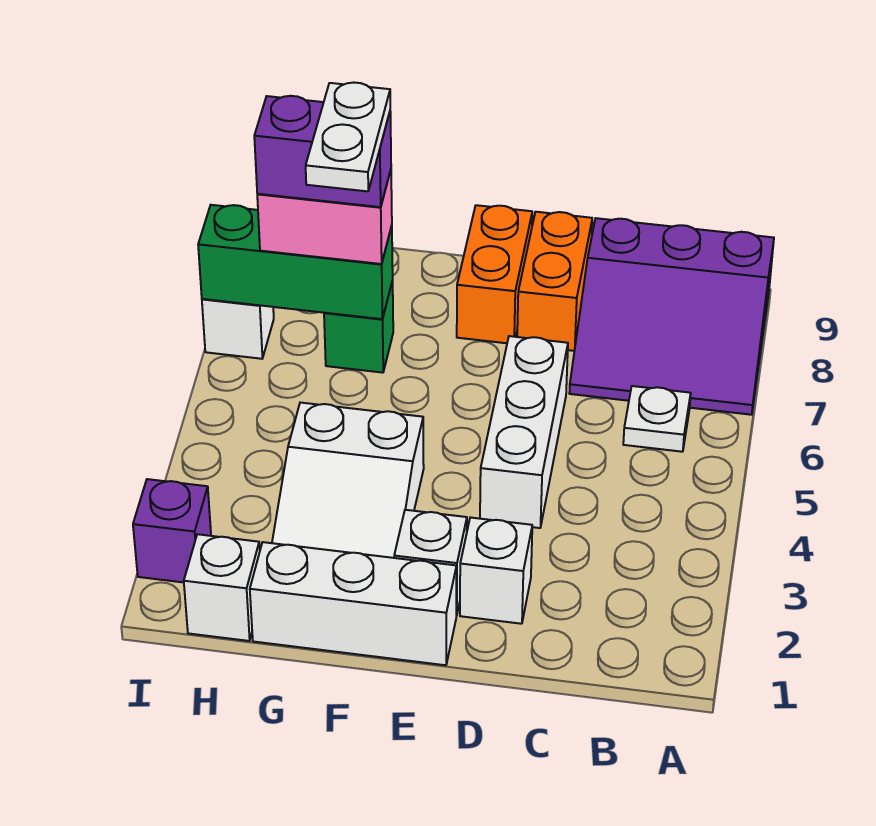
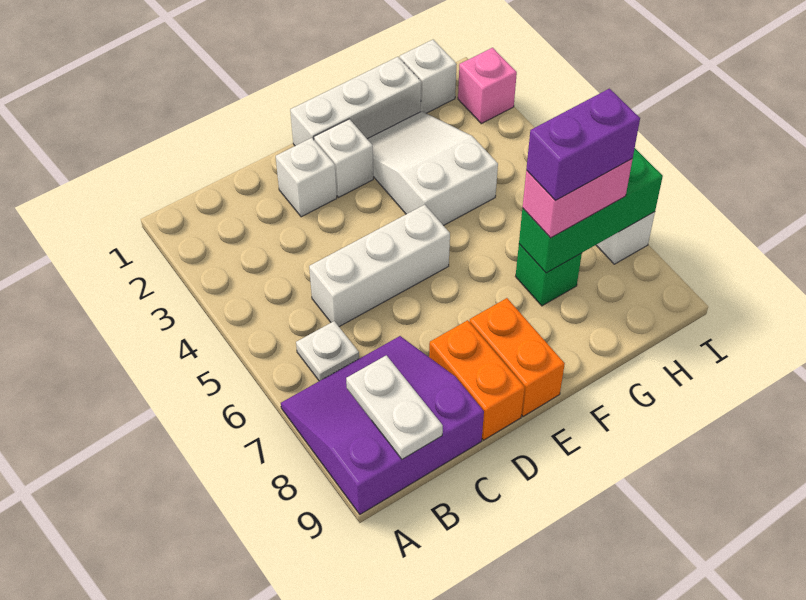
white 1x3 brick [480,336,568,528] -> white 1x3 brick turned to [309,205,450,327]
white 1x2 plate [306,83,390,191] -> white 1x2 plate moved to [346,355,443,459]
purple 1x1 brick [133,479,211,582] -> pink 1x1 brick [458,48,517,124]

